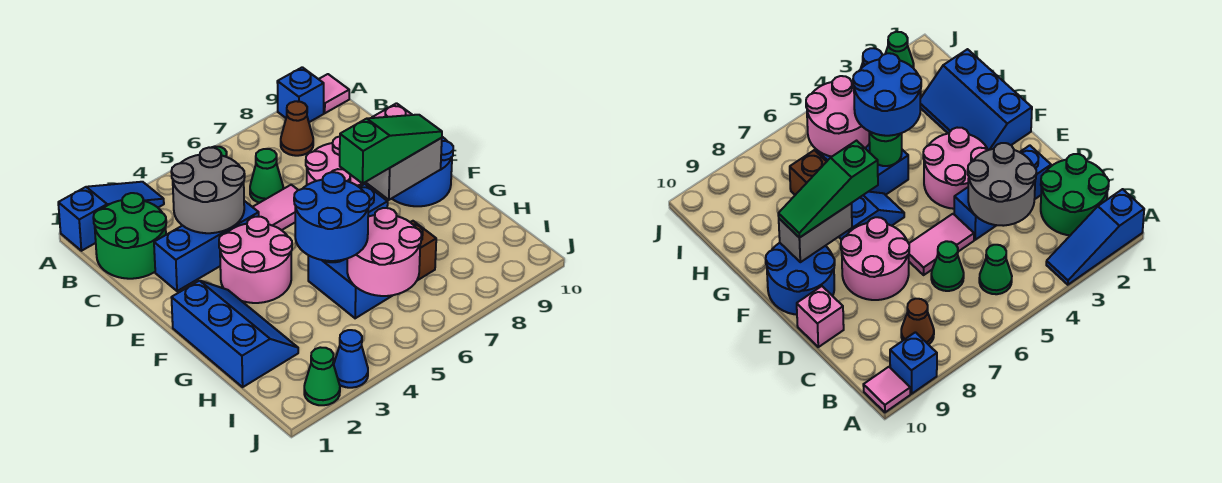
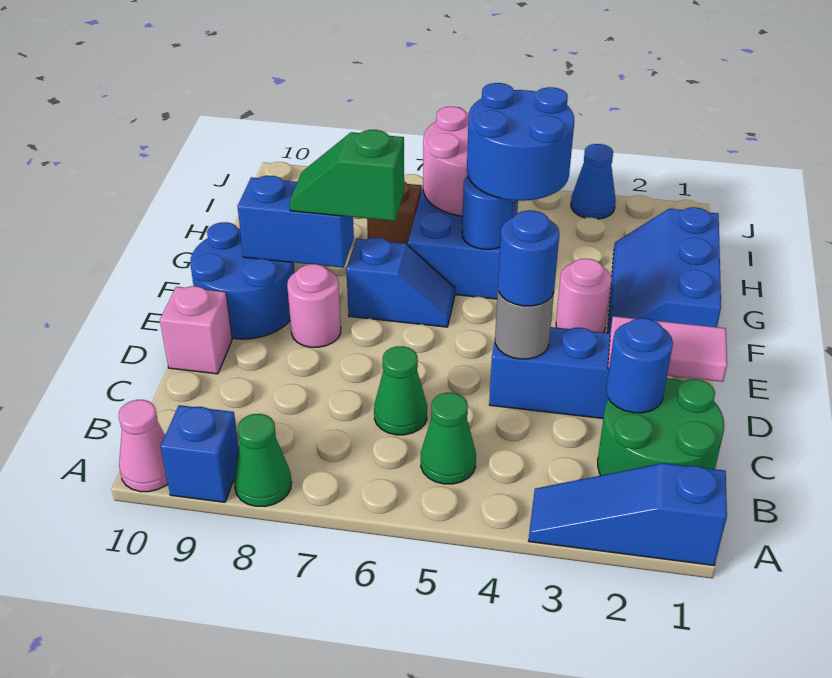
pink 1x1 tile [319,74,349,113] -> pink 1x1 cone [119,400,168,492]
brown 1x1 cone [281,101,313,156] -> none
none -> blue 1x1 round brick [606,318,673,413]
grey 2x2 round brick [171,148,245,233] -> grey 1x1 round brick [495,291,554,359]
none -> blue 1x1 round brick [498,210,559,306]
pink 1x2 tile [253,185,298,230] -> pink 1x2 tile moved to [608,316,727,382]
pink 2x2 round brick [306,137,375,191] -> pink 1x1 round brick [287,264,341,347]
pink 2x2 round brick [219,217,292,303] -> pink 1x1 round brick [556,259,612,333]
green 1x3 slope [340,115,442,184] -> green 1x2 slope [290,130,404,221]
grey 1x2 brick [366,138,442,200] -> blue 1x2 brick [238,176,354,268]
green 1x1 round brick [869,132,902,166] -> blue 1x1 round brick [462,176,513,249]
green 1x1 cone [304,347,340,405] -> green 1x1 cone moved to [234,414,291,506]

